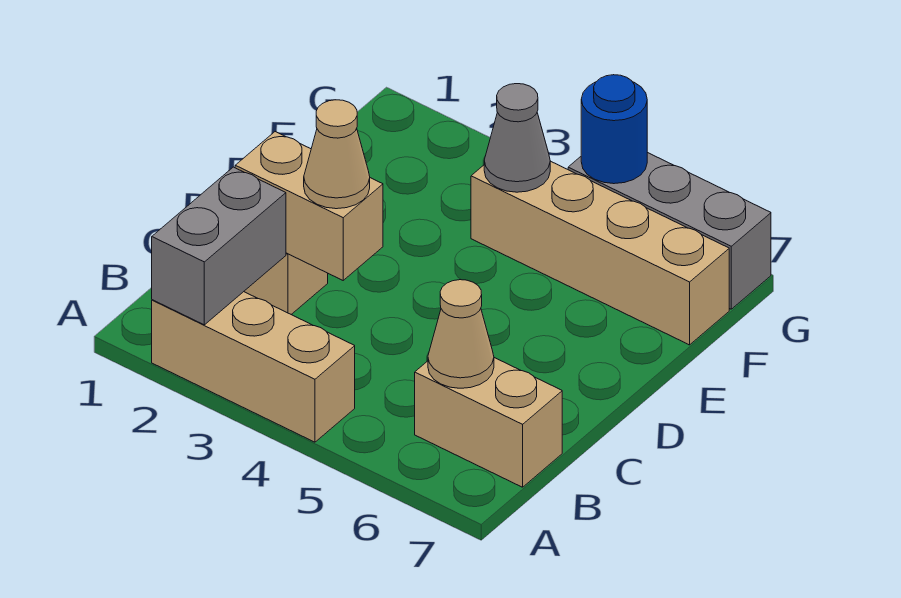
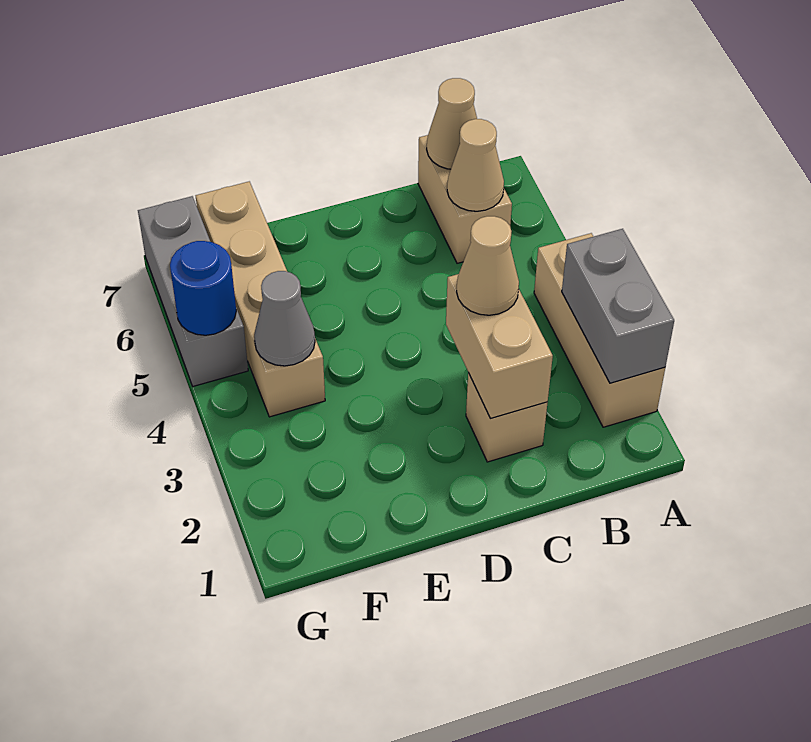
grey 1x2 brick [152,167,286,325] -> grey 1x2 brick turned to [562,229,674,383]
none -> tan 1x1 cone [427,78,477,169]

